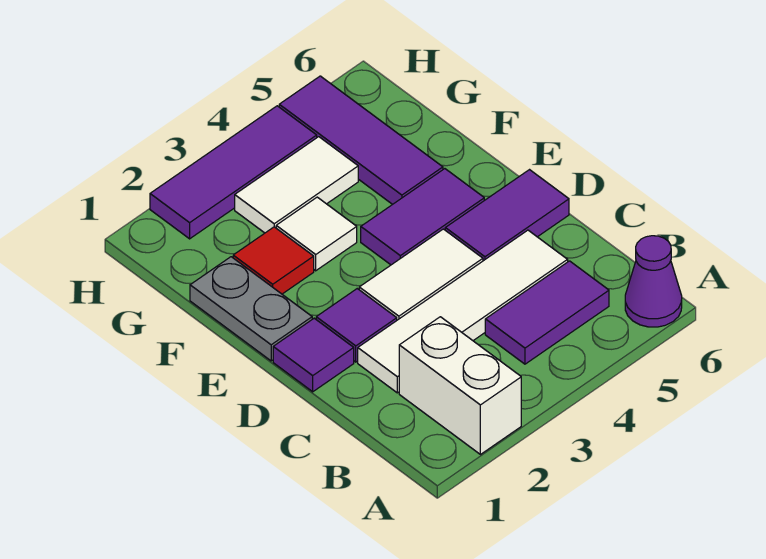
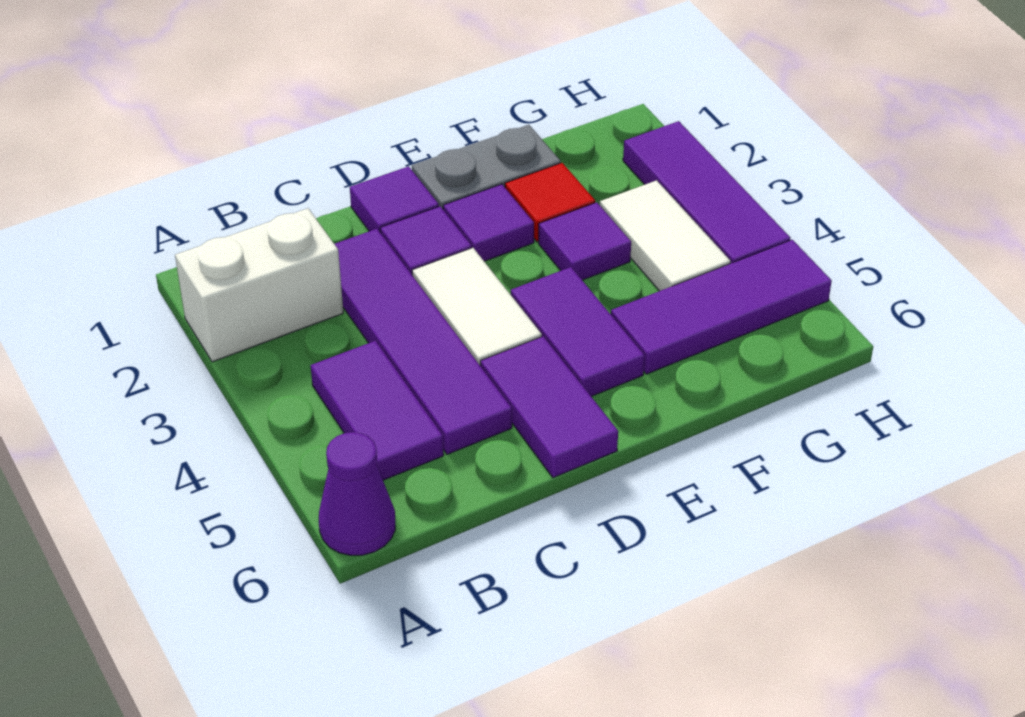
white 1x4 tile [358,230,568,393] -> purple 1x4 tile [335,229,512,454]
none -> purple 1x1 tile [443,184,534,261]
white 1x1 tile [276,197,357,271] -> purple 1x1 tile [539,202,631,280]

